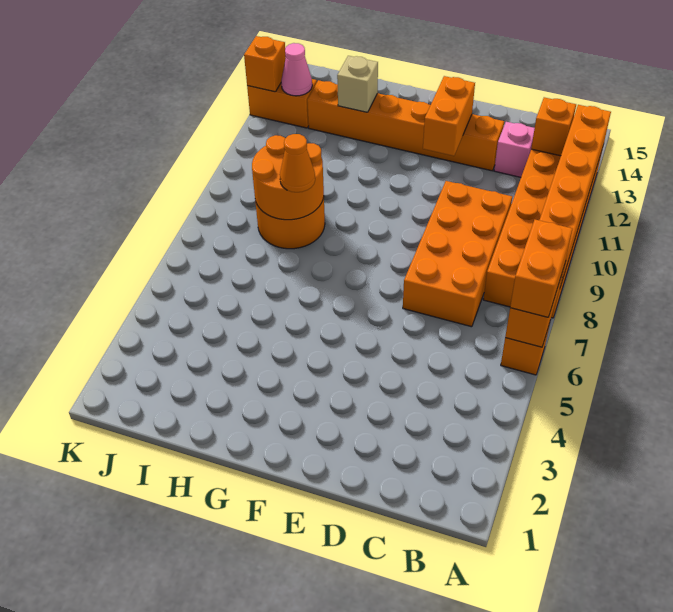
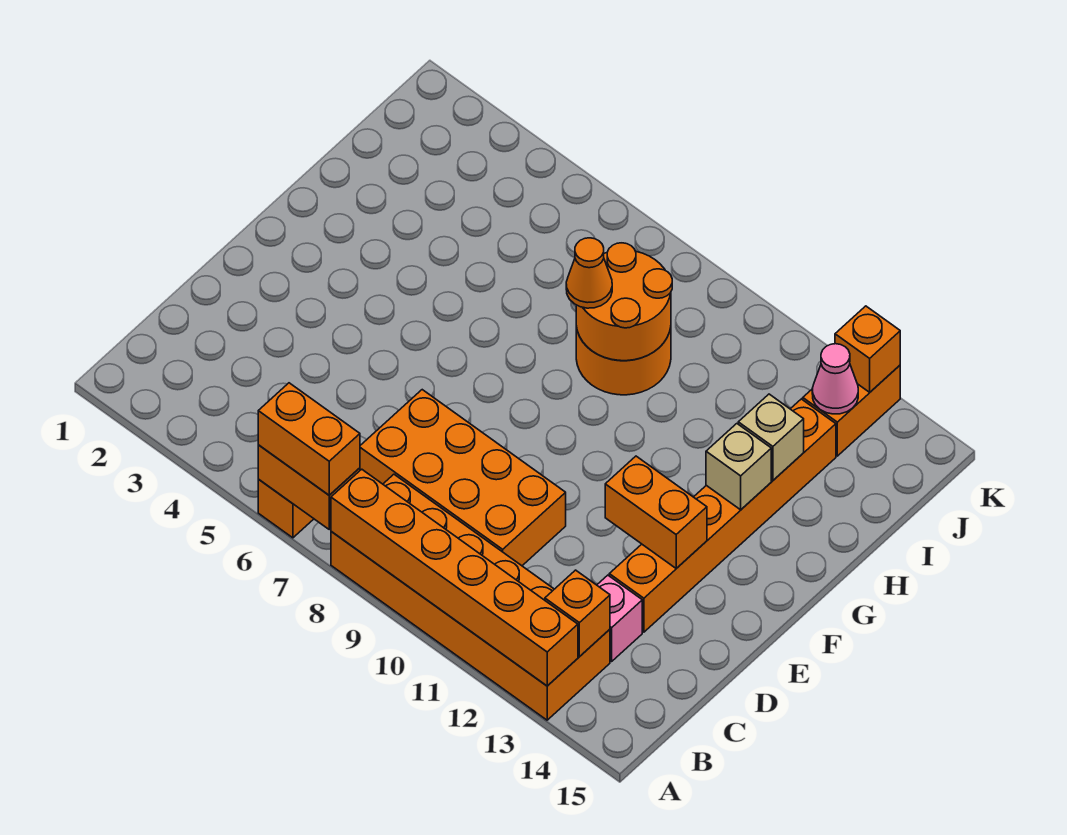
none -> tan 1x1 brick [706,424,771,510]

